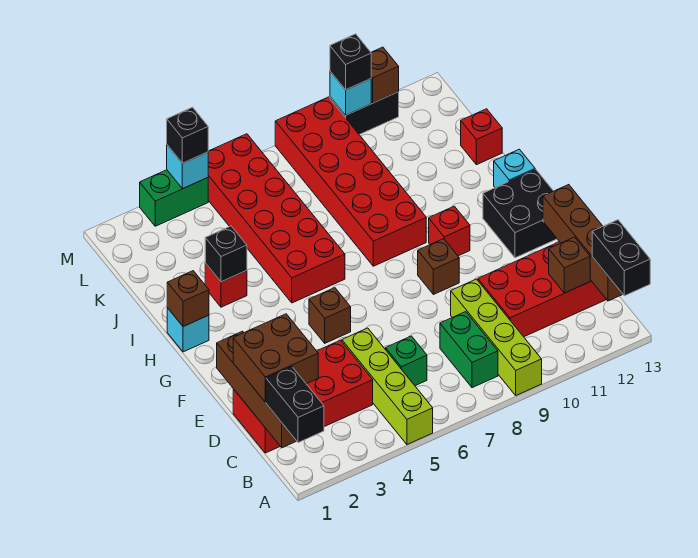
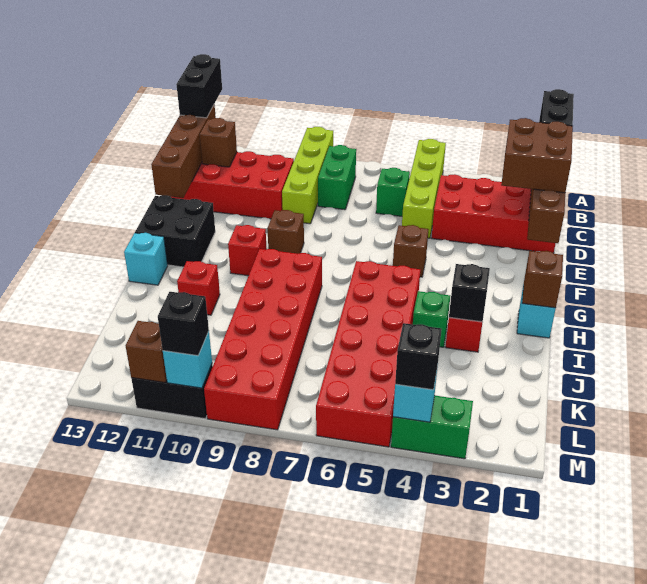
none -> green 1x1 brick [413,291,450,347]
red 1x1 brick [461,109,502,165] -> red 1x1 brick moved to [177,261,220,315]

